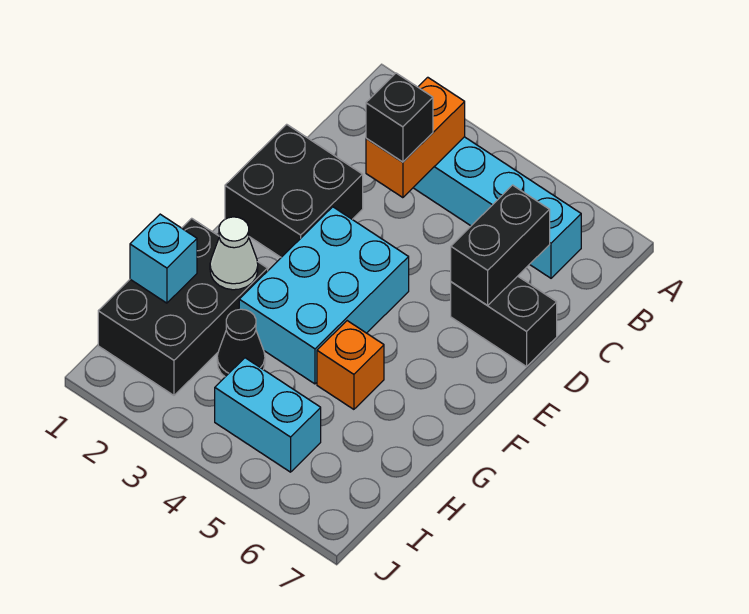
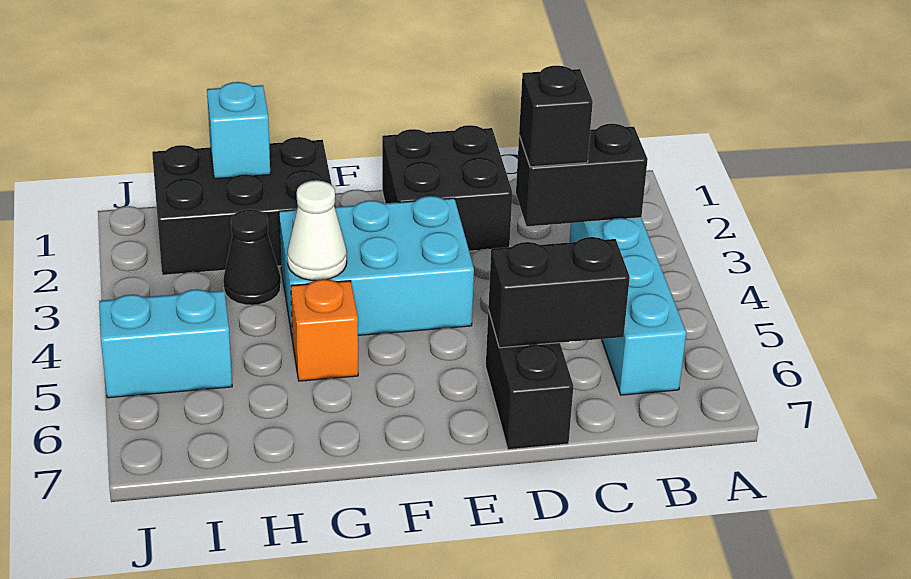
orange 1x2 brick [366,77,465,198] -> black 1x2 brick [516,124,648,226]
white 1x1 cone [210,217,258,290] -> white 1x1 cone moved to [287,180,347,280]
cyan 1x2 brick [215,358,321,472] -> cyan 1x2 brick turned to [99,289,232,398]

